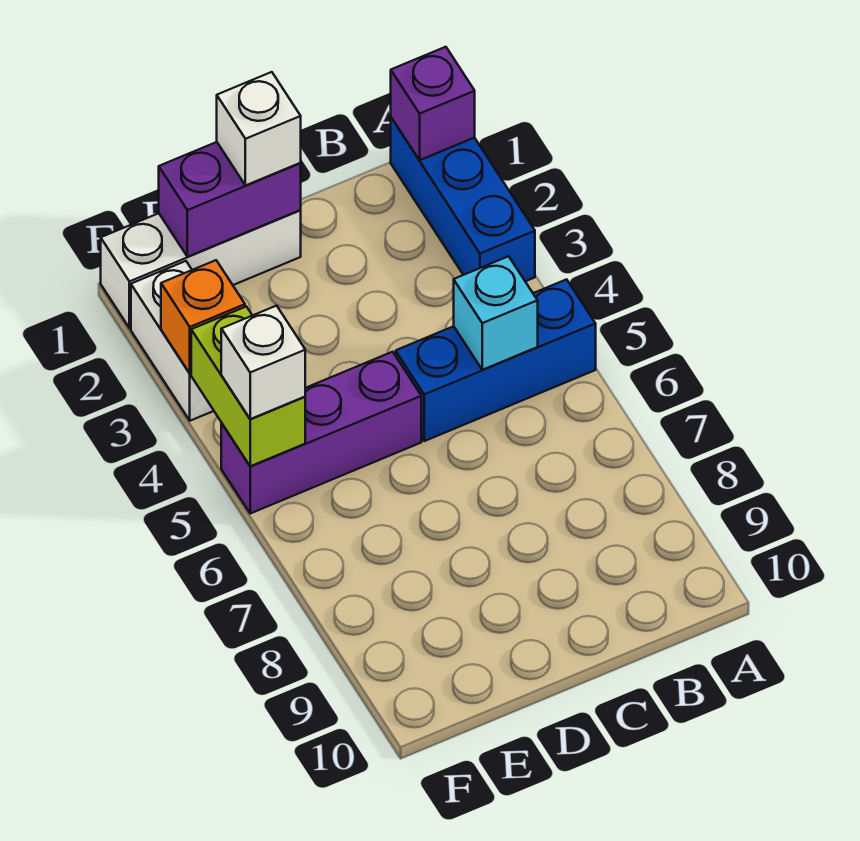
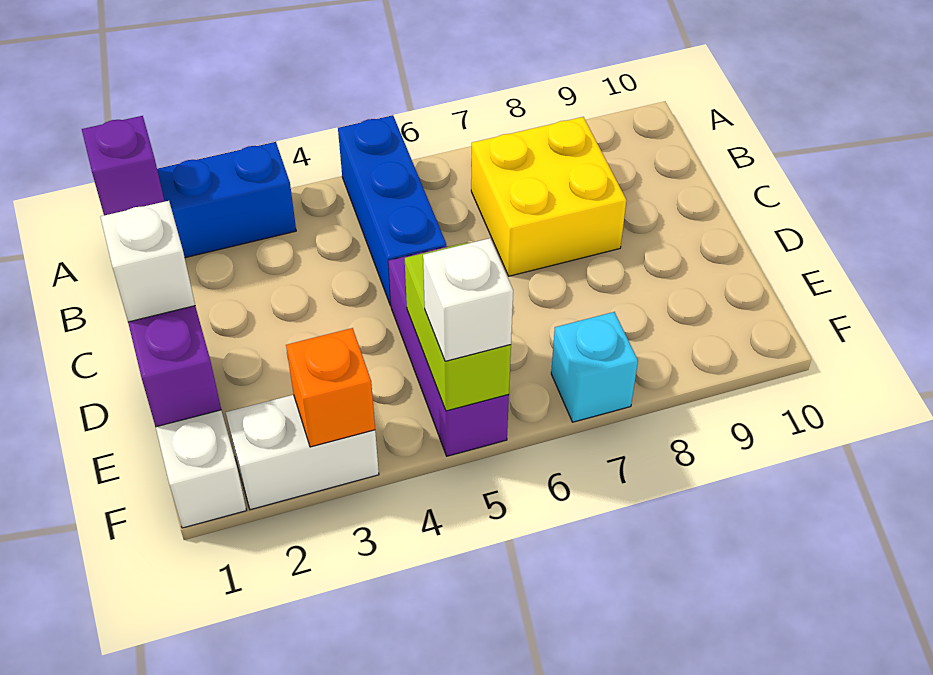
cyan 1x1 brick [454,256,538,370] -> cyan 1x1 brick moved to [551,312,638,422]
none -> yellow 2x2 brick [471,117,627,276]
lime 1x2 brick [191,307,305,466] -> lime 1x2 brick turned to [405,243,511,411]

